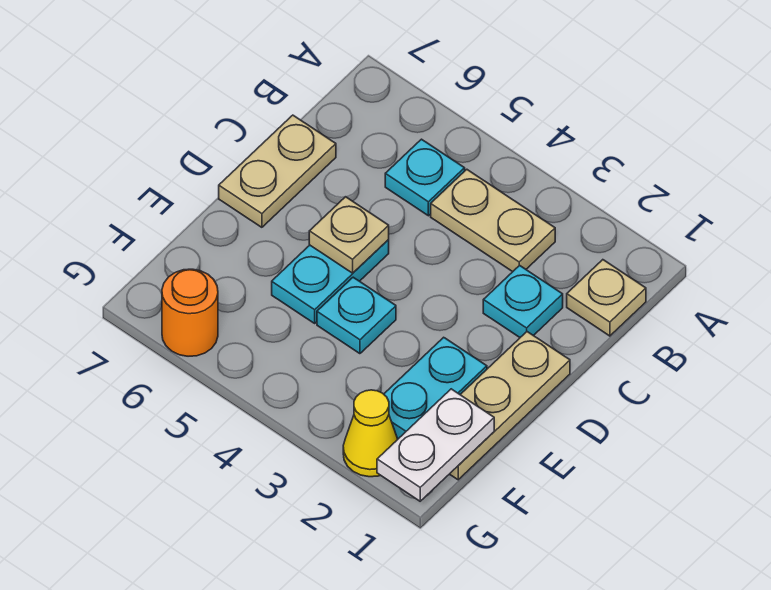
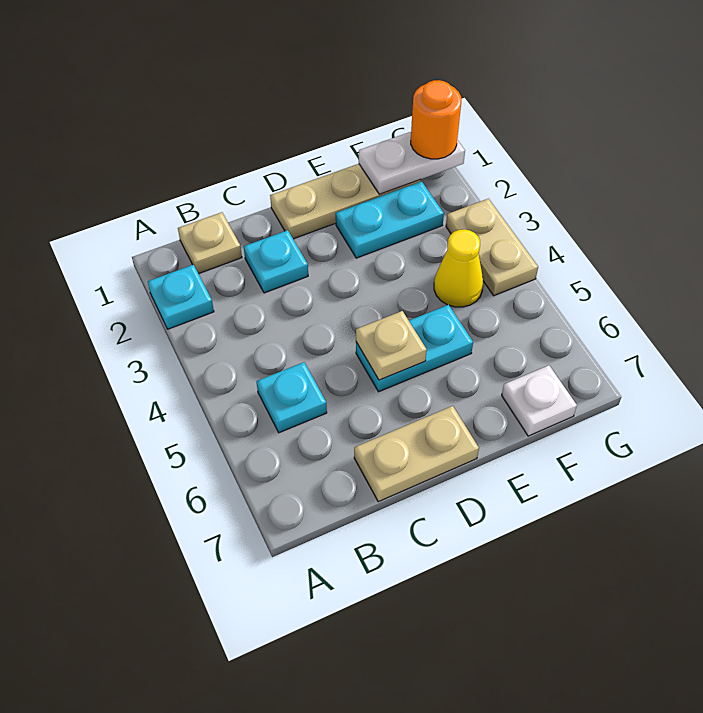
tan 1x2 plate [431,169,555,272] -> tan 1x2 plate moved to [446,199,538,296]
cyan 1x1 plate [317,277,396,354] -> cyan 1x1 plate moved to [147,265,214,329]
none -> white 1x1 plate [502,365,577,436]
yellow 1x1 cone [343,390,398,477] -> yellow 1x1 cone moved to [434,229,483,307]
orange 1x1 round brick [162,269,218,356] -> orange 1x1 round brick moved to [411,80,461,159]

